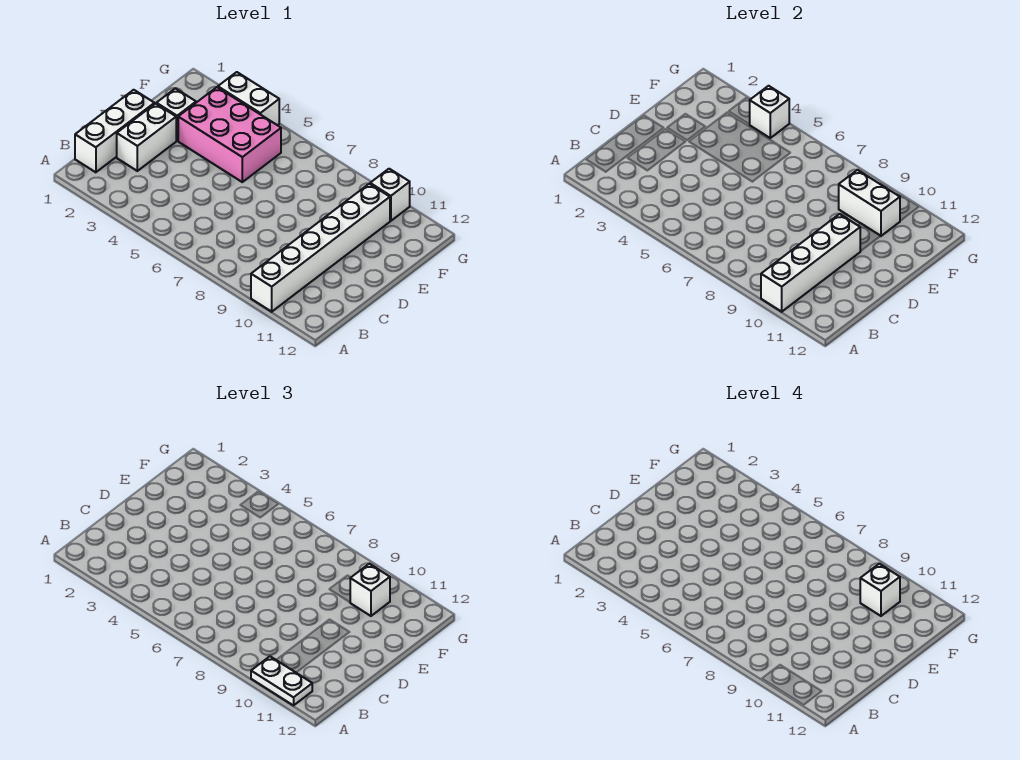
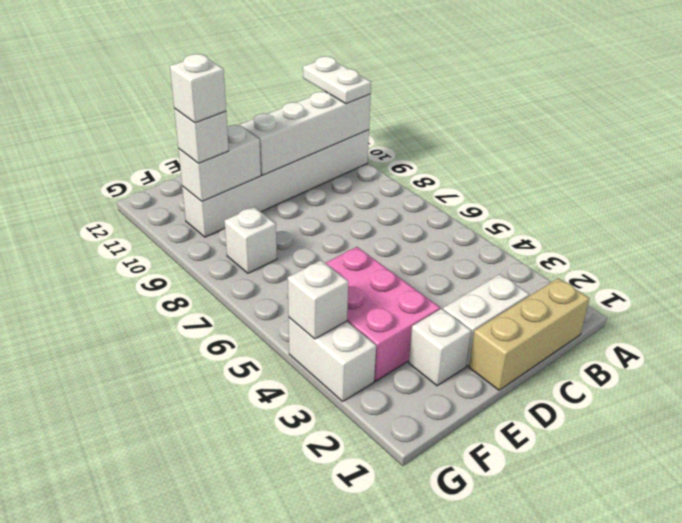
white 1x3 brick [75,90,154,172] -> tan 1x3 brick [469,278,589,390]
white 1x2 brick [839,170,900,236] -> white 1x2 brick turned to [178,125,261,201]
white 1x1 brick [370,169,410,221] -> white 1x1 brick moved to [224,207,277,273]

